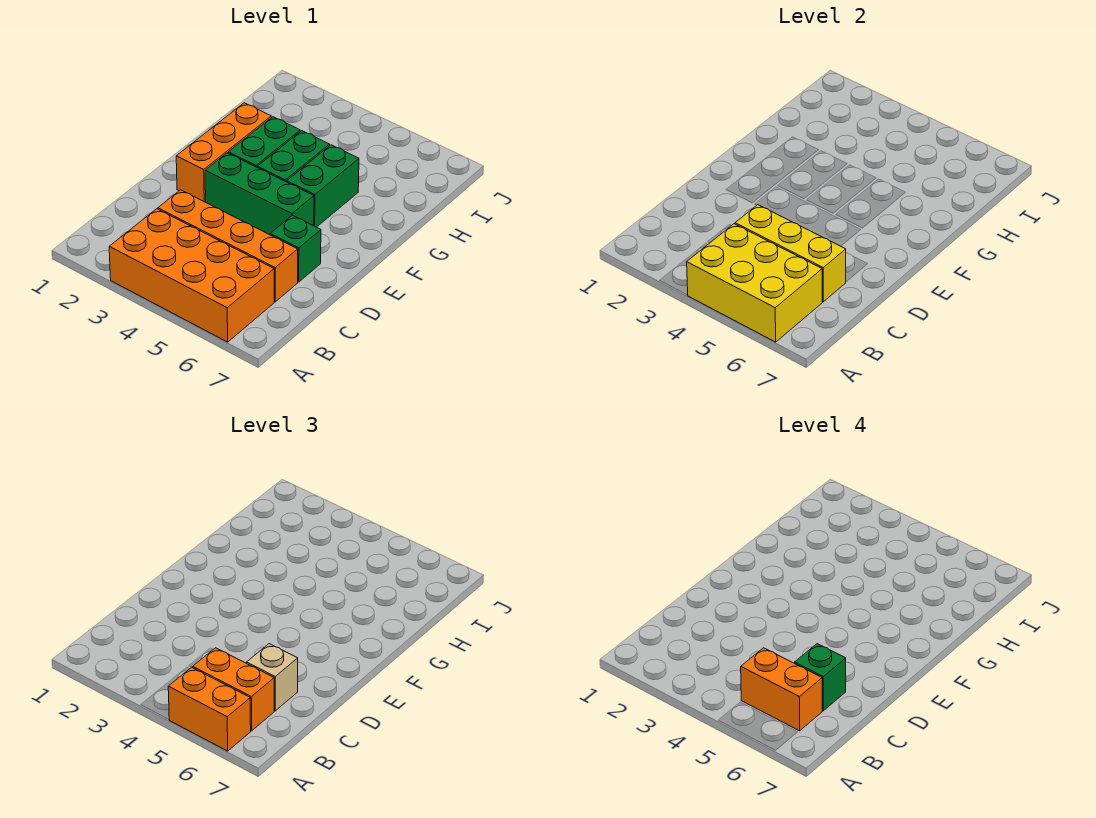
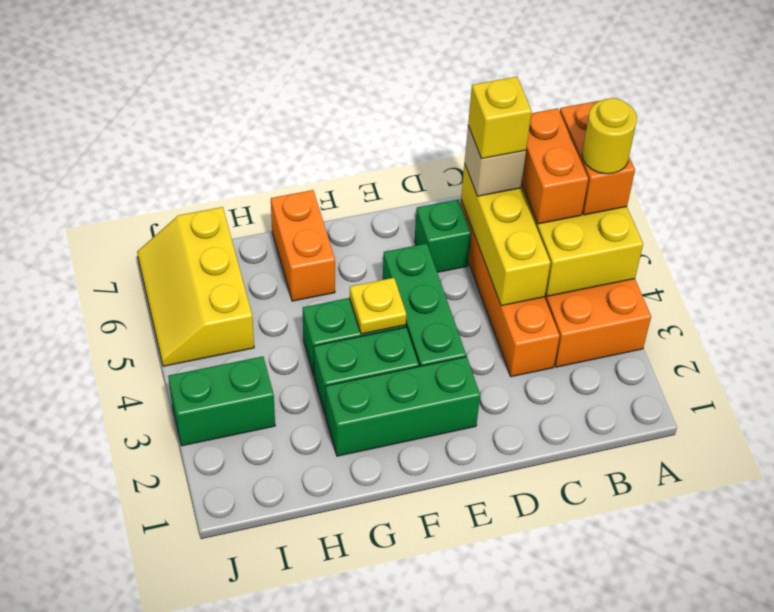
none -> yellow 1x1 round brick [582,98,637,174]
orange 1x2 brick [741,648,822,731] -> orange 1x2 brick moved to [271,190,335,301]
green 1x1 brick [795,644,846,711] -> yellow 1x1 brick [468,77,532,159]
orange 1x3 brick [176,103,271,202] -> green 1x3 brick [326,357,480,456]
none -> yellow 1x1 plate [349,278,406,334]
green 1x2 brick [287,145,359,227] -> green 1x2 brick moved to [168,356,275,446]
none -> yellow 2x3 slope [137,207,254,366]

